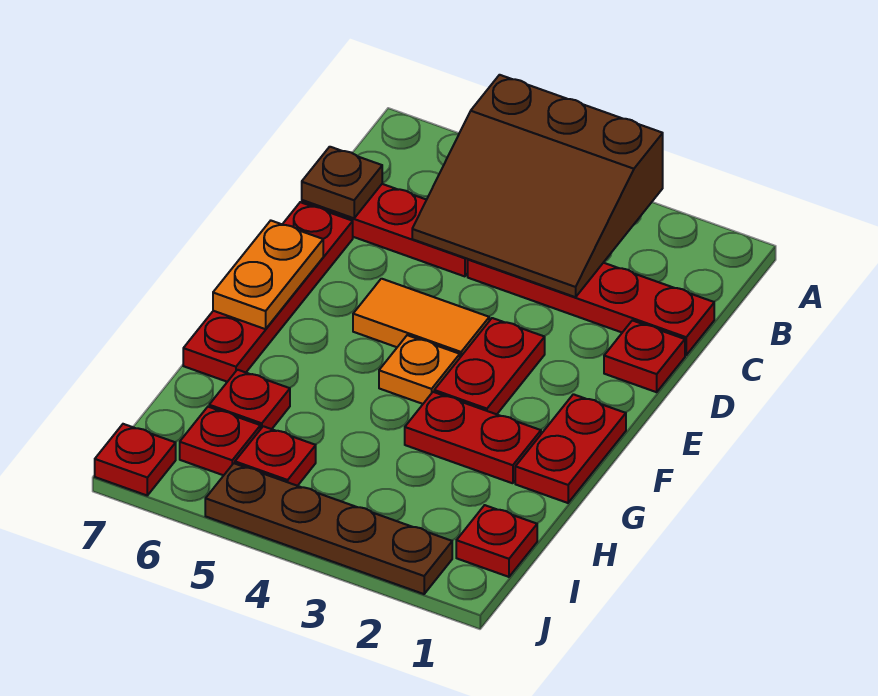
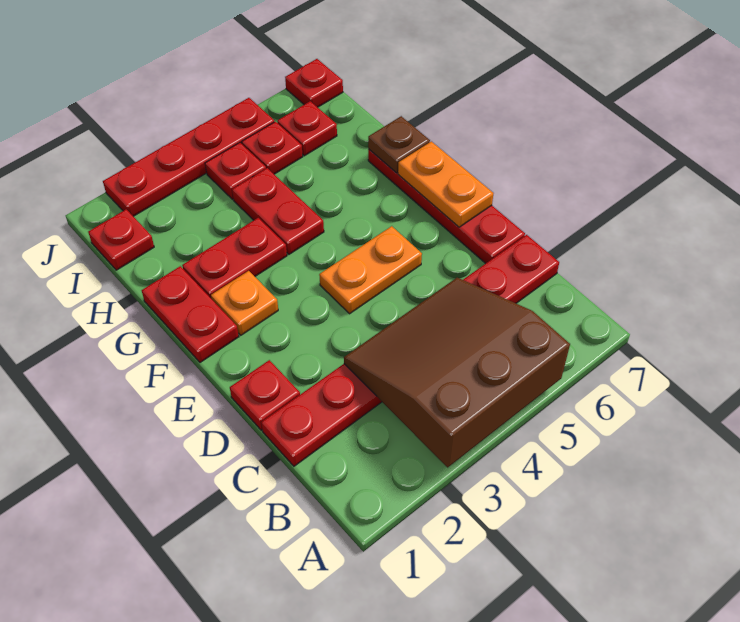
brown 1x1 plate [302,147,382,218] -> brown 1x1 plate moved to [368,116,430,173]
red 1x2 plate [434,318,545,414] -> red 1x2 plate moved to [232,168,324,254]
orange 1x2 tile [353,279,489,357] -> orange 1x2 plate [319,226,422,314]
orange 1x1 plate [379,335,460,404] -> orange 1x1 plate moved to [211,271,278,335]
red 1x1 plate [209,370,290,429] -> red 1x1 plate moved to [205,143,266,200]
brown 1x4 plate [205,463,452,594] -> red 1x4 plate [103,98,274,216]

